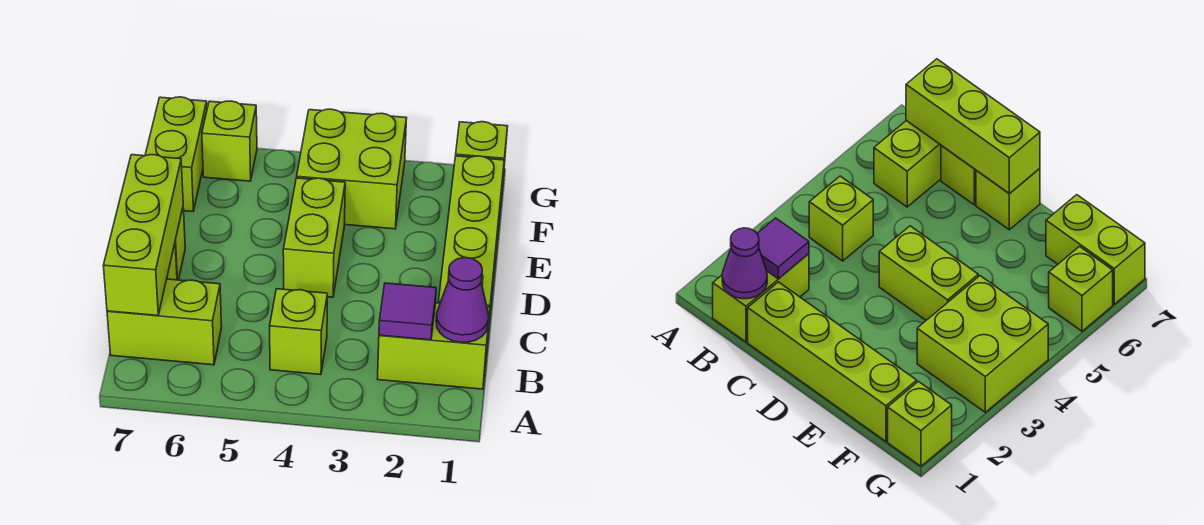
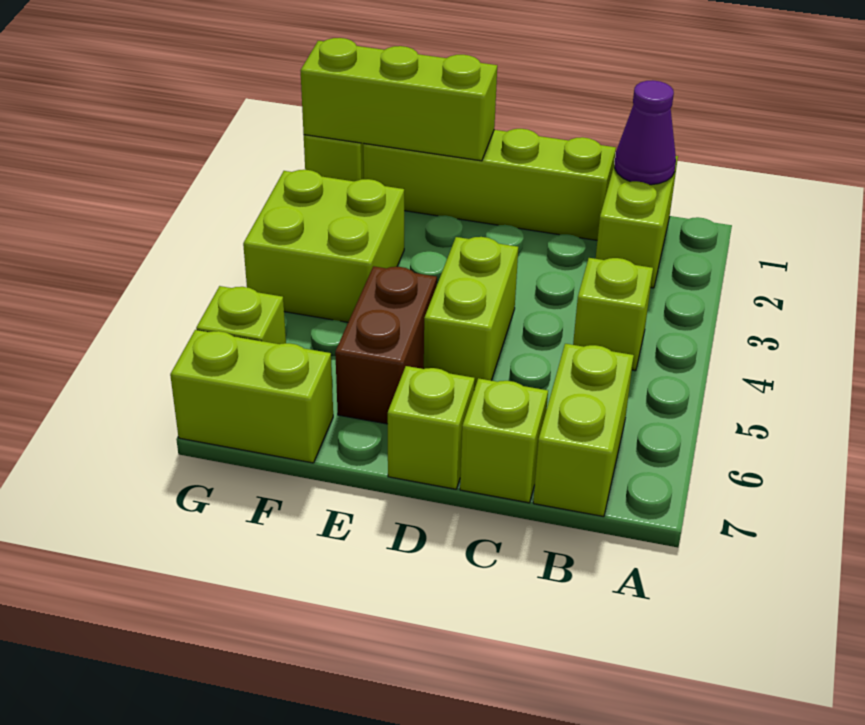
purple 1x1 tile [379,283,436,340] -> none
lime 1x3 brick [103,155,183,316] -> lime 1x3 brick moved to [301,38,497,161]
lime 1x2 brick [283,178,345,297] -> lime 1x2 brick turned to [424,237,518,389]
none -> brown 1x2 brick [335,266,437,424]

